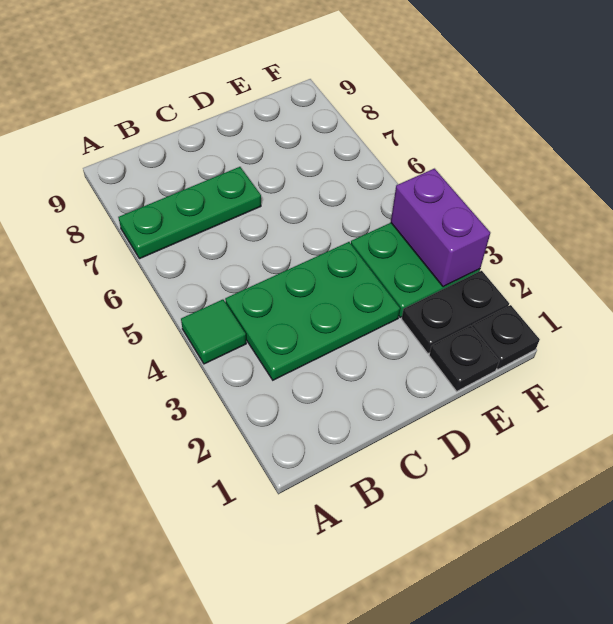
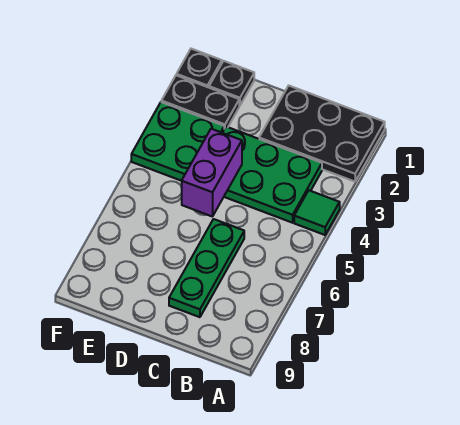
none -> black 2x3 plate [259,86,385,182]
green 1x3 plate [118,167,261,259] -> green 1x3 plate turned to [169,219,244,317]
purple 1x2 brick [391,169,490,287] -> purple 1x2 brick moved to [182,129,242,217]

